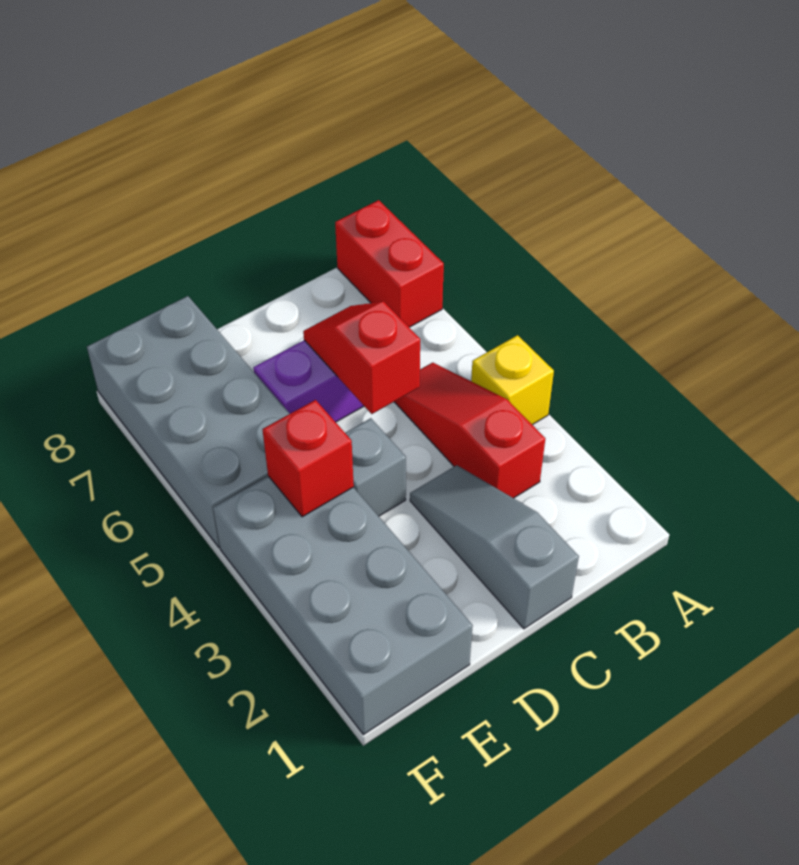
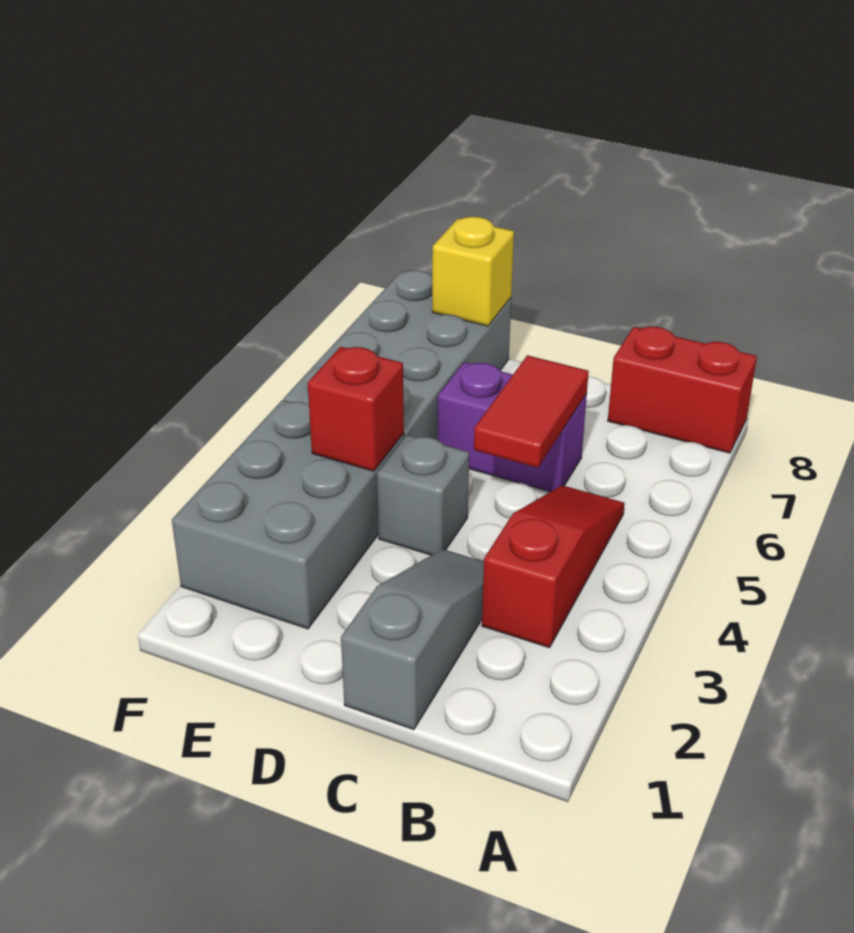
yellow 1x1 brick [471,335,554,425] -> yellow 1x1 brick moved to [432,217,514,326]
red 1x2 brick [335,200,444,327] -> red 1x2 brick turned to [608,327,757,453]
red 1x2 slope [303,302,420,414] -> red 1x2 tile [474,355,589,468]
grey 2x4 brick [213,476,473,735] -> grey 2x3 brick [172,400,404,629]

